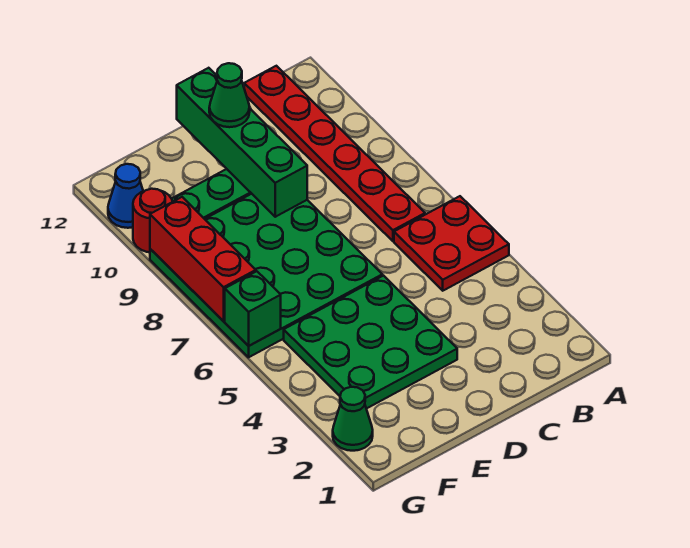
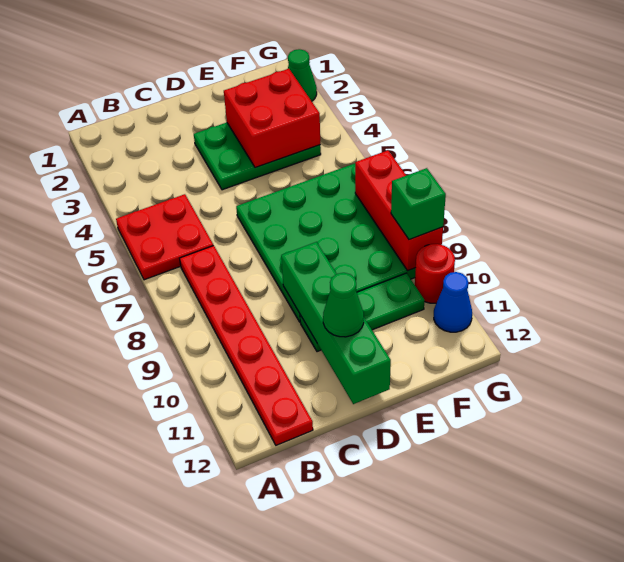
green 3x3 plate [284,276,457,409] -> green 2x3 plate [194,123,321,190]
none -> red 2x2 brick [224,69,320,168]
green 1x1 brick [225,271,281,346] -> green 1x1 brick moved to [391,168,446,240]

